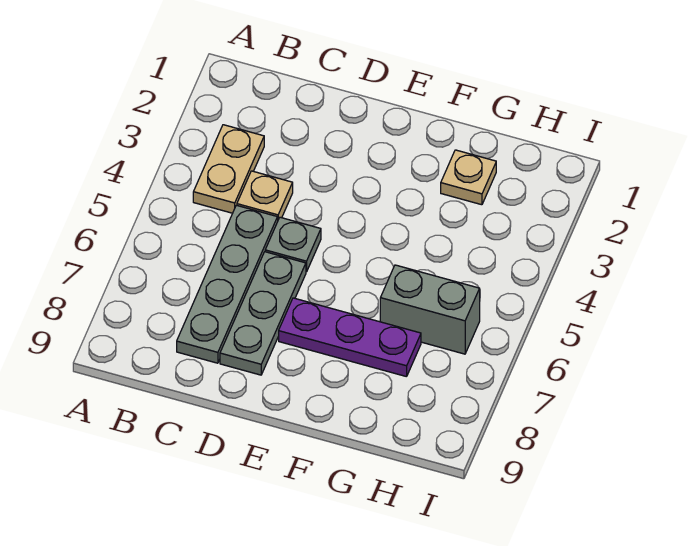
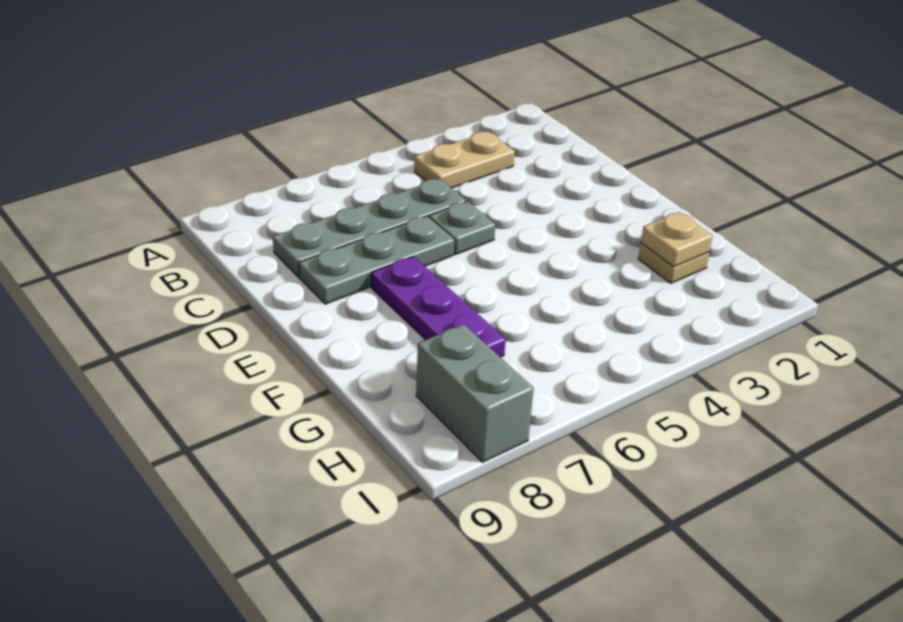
tan 1x1 plate [237,171,293,219] -> tan 1x1 plate moved to [641,212,712,267]
grey 1x2 brick [380,265,480,354] -> grey 1x2 brick moved to [416,324,534,462]

